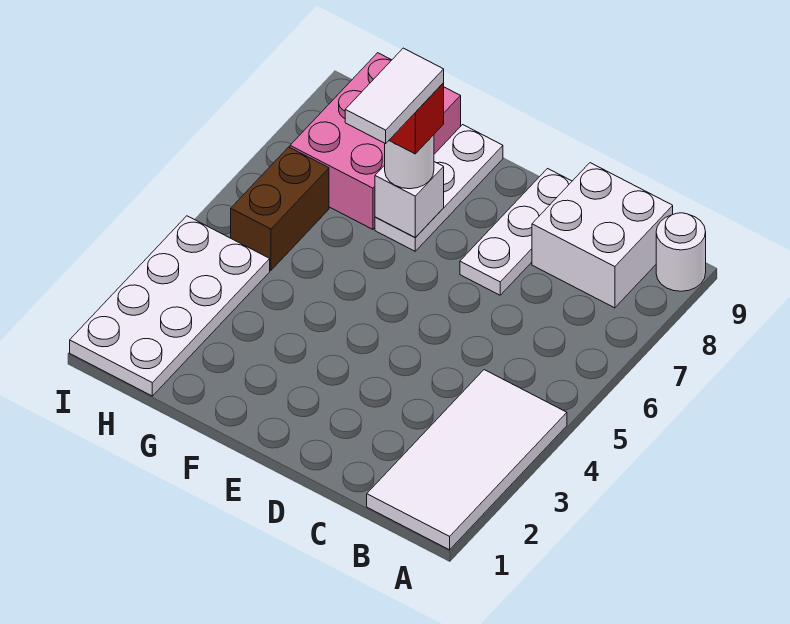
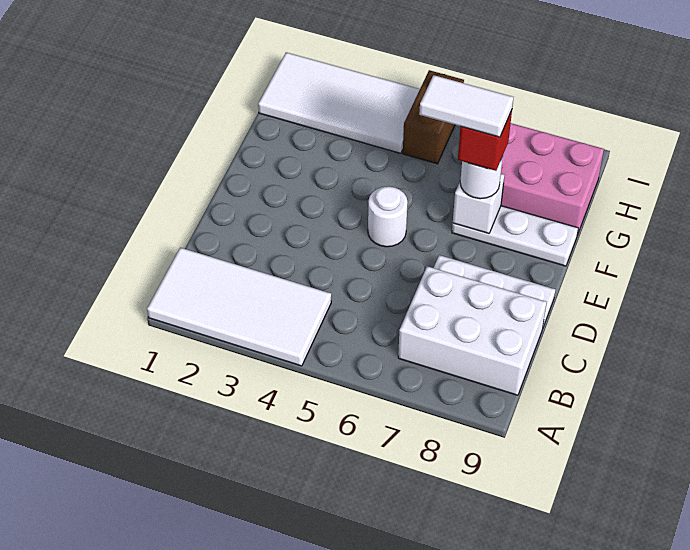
white 1x1 round brick [656,213,706,291] -> white 1x1 round brick moved to [368,186,408,247]
white 2x2 brick [532,163,673,308] -> white 2x3 brick [398,266,547,395]
white 2x4 plate [70,216,270,396] -> white 2x4 tile [258,52,420,153]
brown 1x2 brick [231,147,329,270] -> brown 1x2 brick turned to [403,70,464,164]

